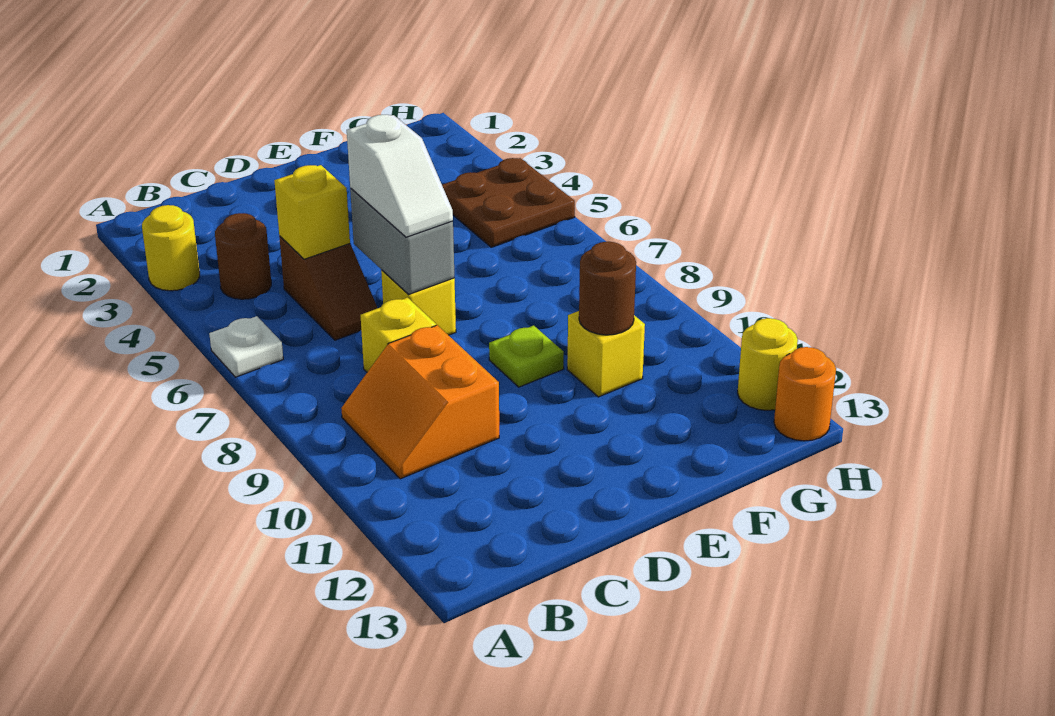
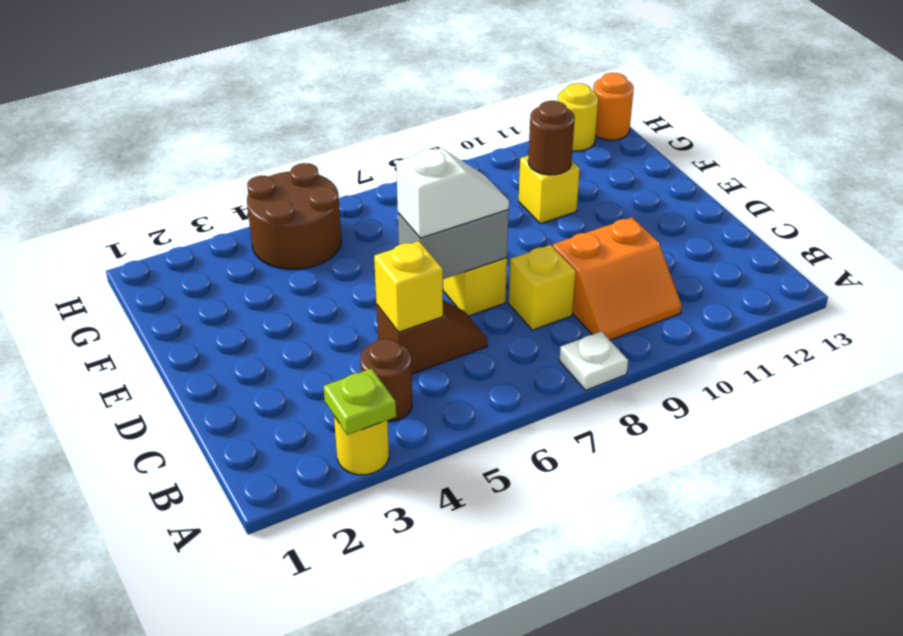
white 1x1 plate [209,316,283,377] -> white 1x1 plate moved to [560,331,628,390]
lime 1x1 plate [489,326,564,387] -> lime 1x1 plate moved to [324,369,396,435]
brown 2x2 plate [442,158,575,247] -> brown 2x2 round brick [247,163,342,269]

